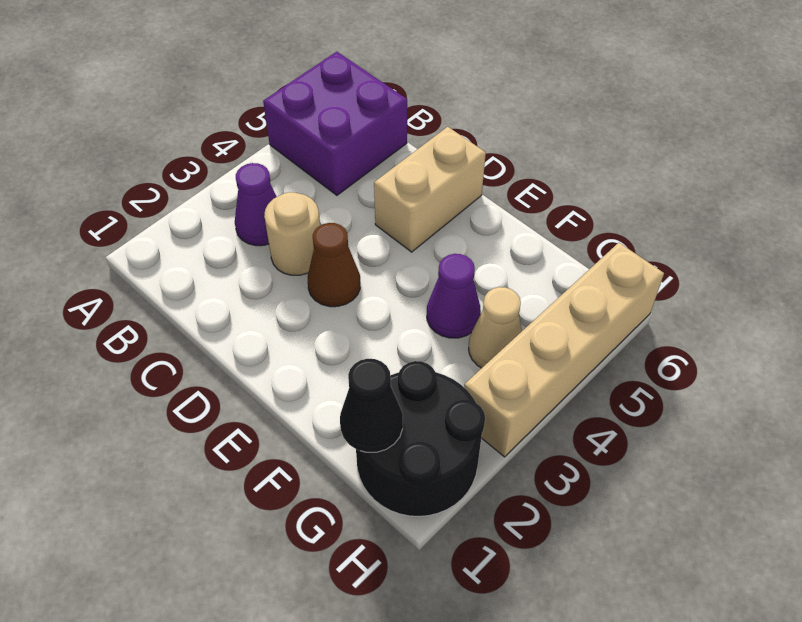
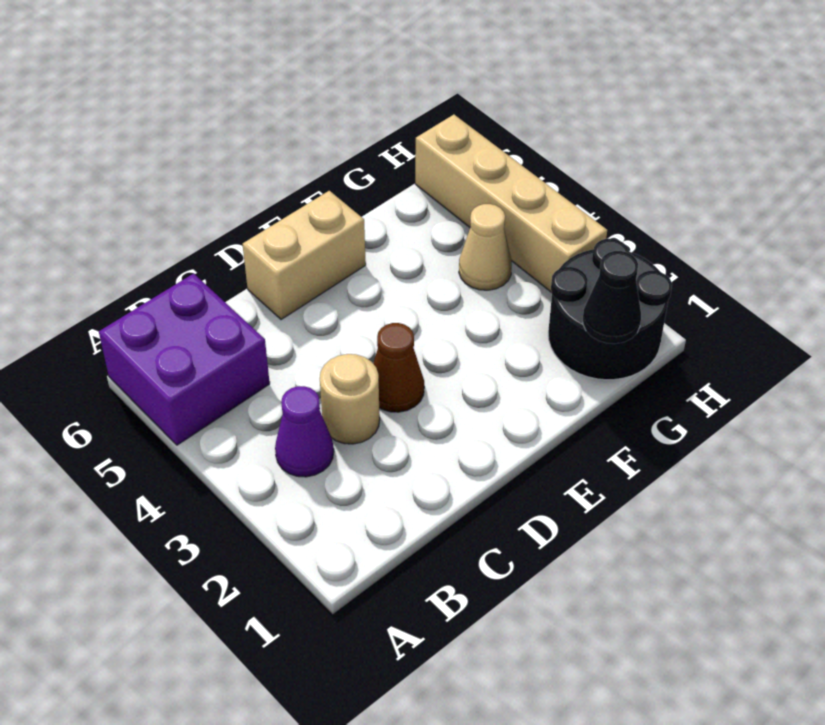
tan 1x2 brick [374,127,486,252] -> tan 1x2 brick turned to [242,191,366,320]
purple 1x1 cone [427,254,481,338] -> none

